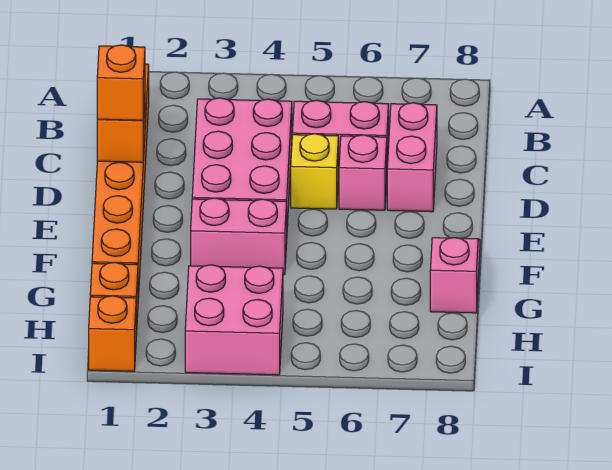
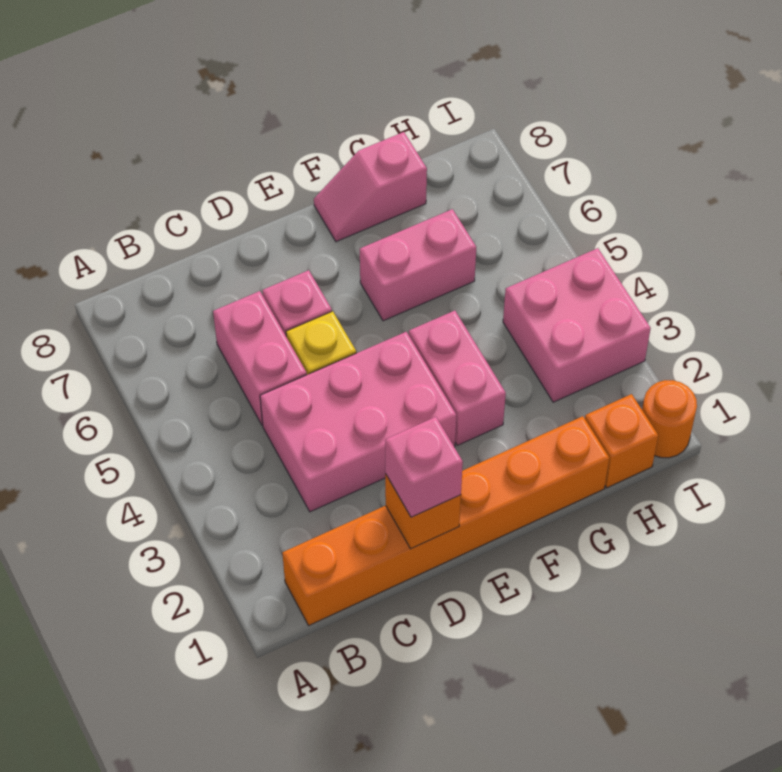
pink 1x2 brick [387,103,437,212] -> pink 1x2 brick moved to [360,209,476,321]
orange 1x1 brick [97,45,145,120] -> pink 1x1 brick [385,417,463,517]
orange 1x1 brick [89,296,136,371] -> orange 1x1 round brick [642,380,697,458]

